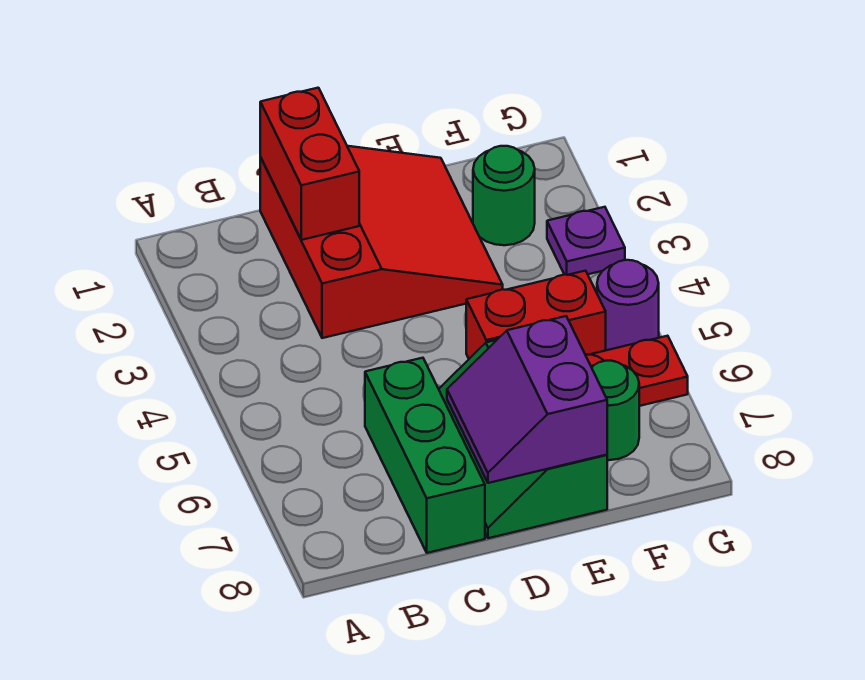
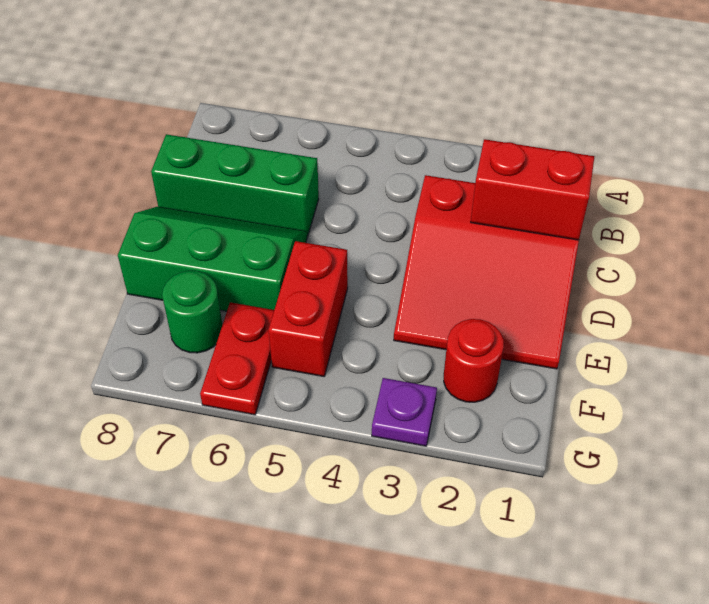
purple 2x2 slope [447,316,607,483] -> none
green 1x1 round brick [473,146,535,245] -> red 1x1 round brick [444,319,504,402]
purple 1x1 round brick [597,260,659,350] -> none

